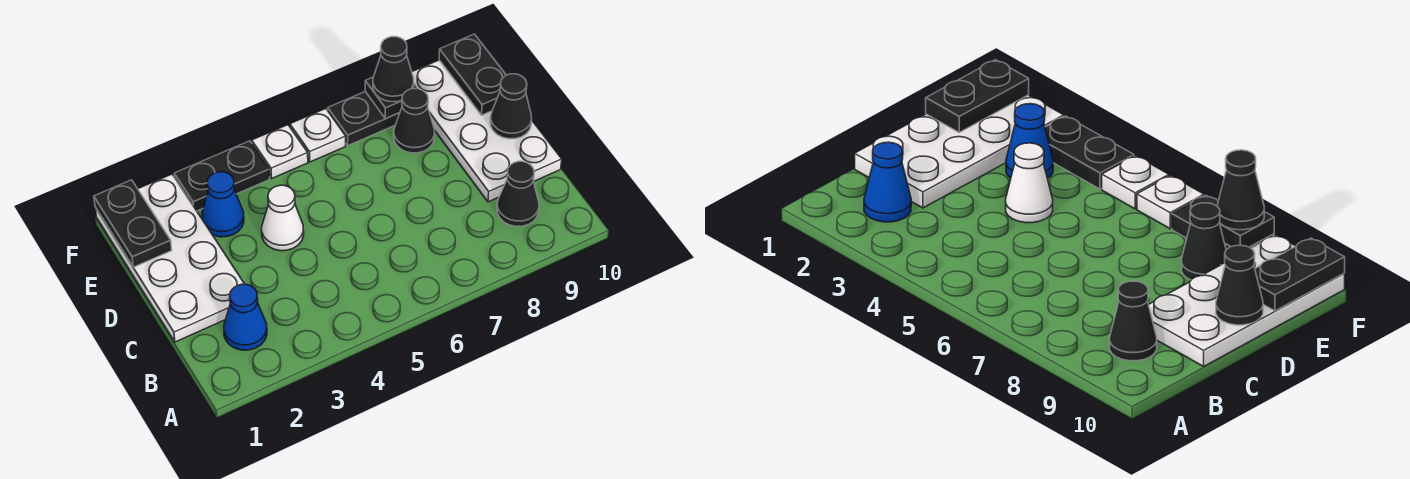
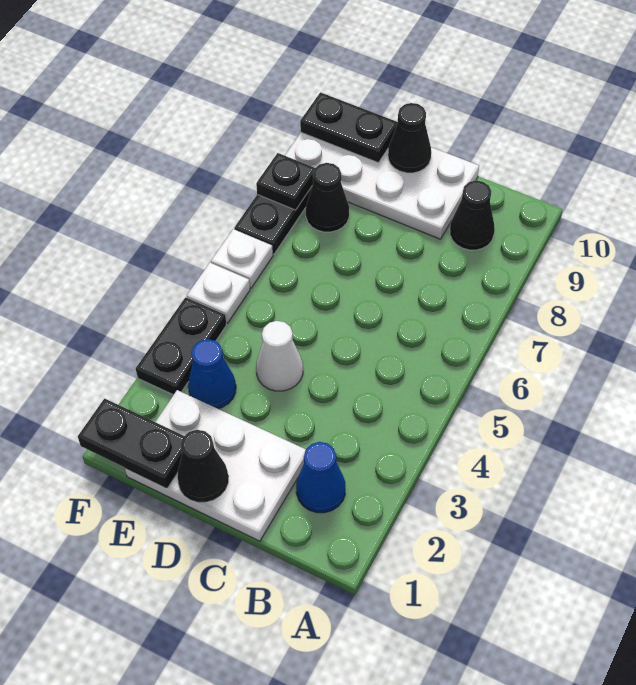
white 2x4 plate [95,174,244,342] -> white 2x3 plate [125,390,306,541]
black 1x1 cone [373,37,414,102] -> black 1x1 cone moved to [177,430,228,502]

